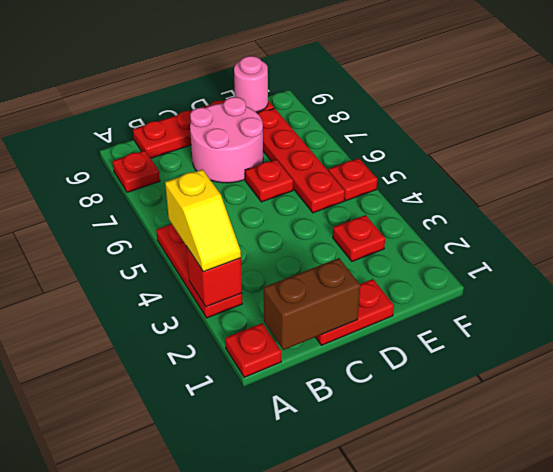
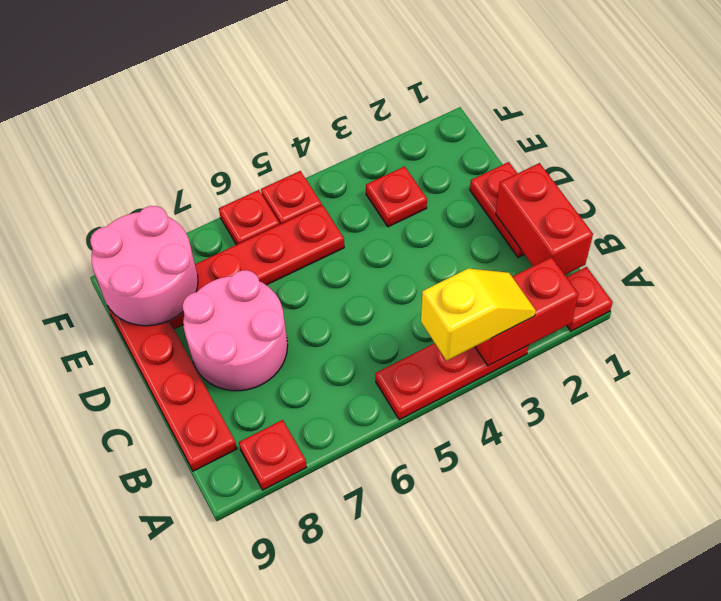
red 1x1 brick [186,246,242,307] -> red 1x2 brick [475,257,579,366]
brown 1x2 brick [264,258,360,350] -> red 1x2 brick [496,163,593,275]
red 1x1 plate [245,159,293,202] -> red 1x1 plate moved to [219,190,280,245]
pink 1x1 round brick [234,56,268,112] -> pink 2x2 round brick [90,206,198,326]

